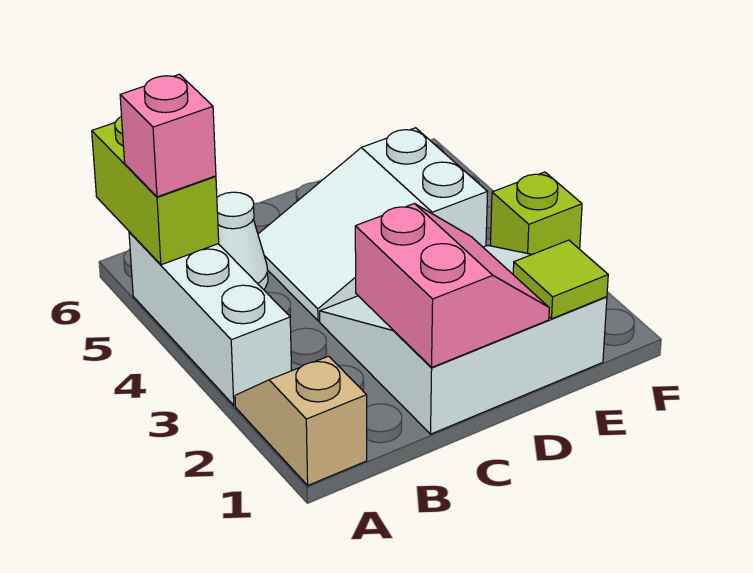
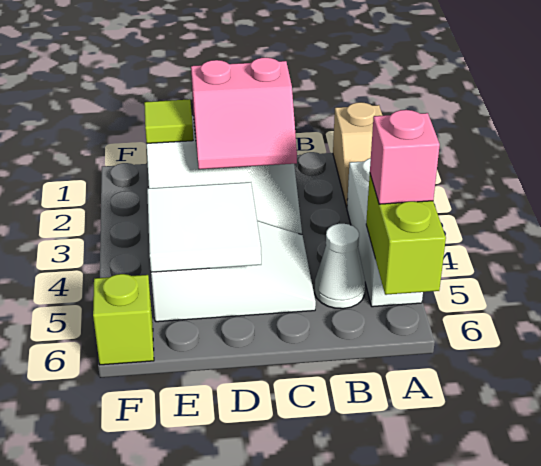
pink 2x2 slope [355,204,549,367] -> pink 2x2 slope turned to [191,58,297,169]
none -> white 2x2 tile [147,182,261,272]
lime 1x1 brick [490,172,582,254] -> lime 1x1 brick moved to [93,274,154,365]

